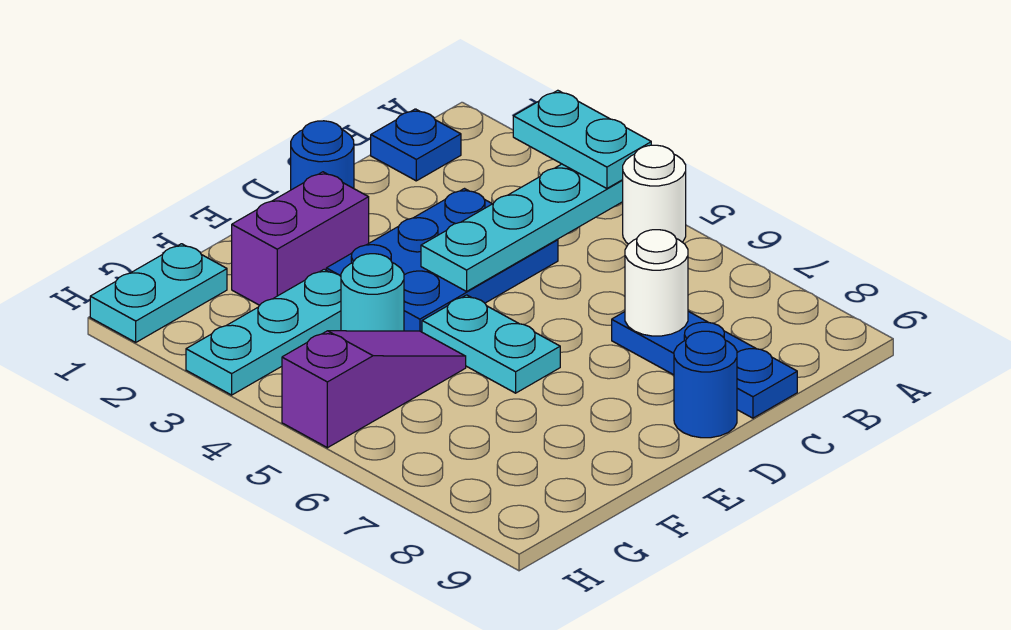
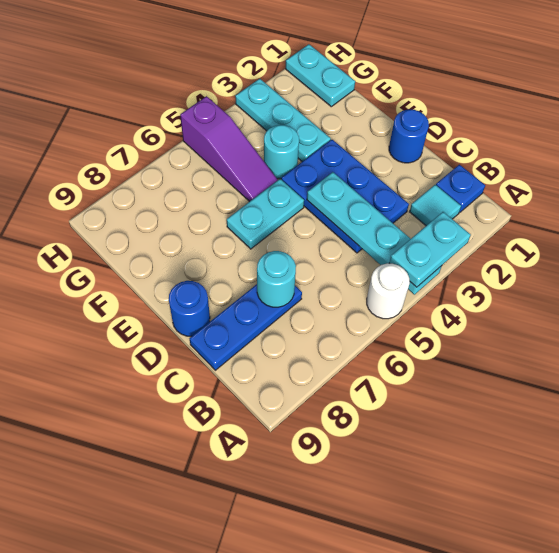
none -> cyan 1x1 tile [410,185,461,226]
white 1x1 round brick [625,230,688,336] -> cyan 1x1 round brick [257,251,296,307]
purple 1x2 brick [232,172,369,305] -> none

